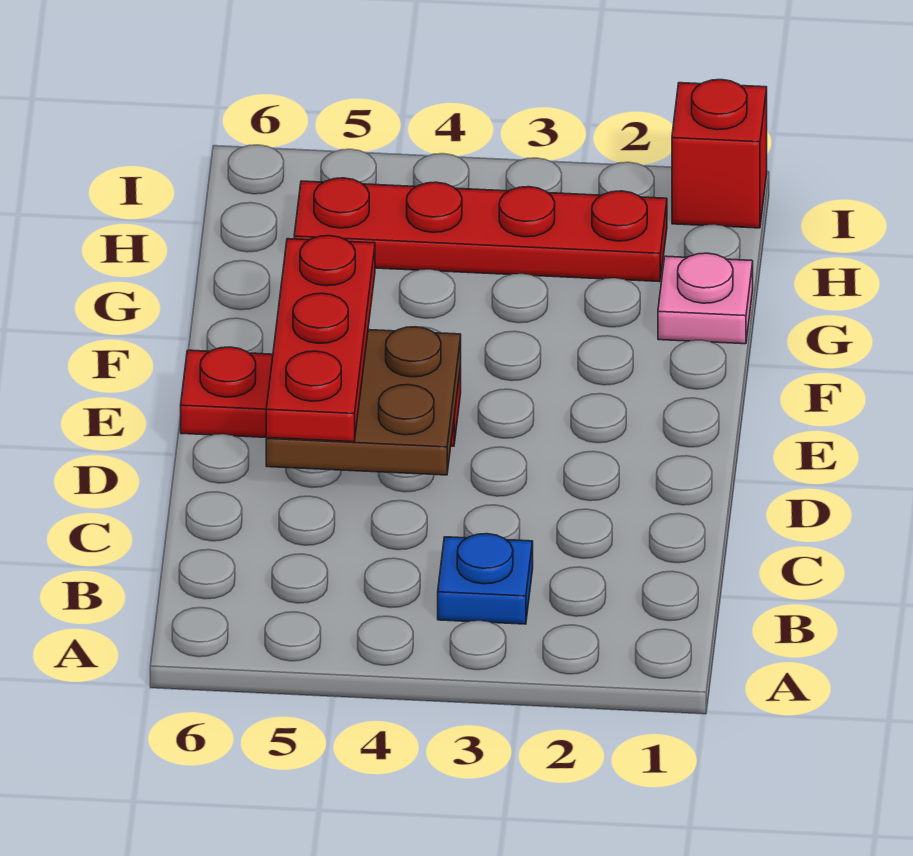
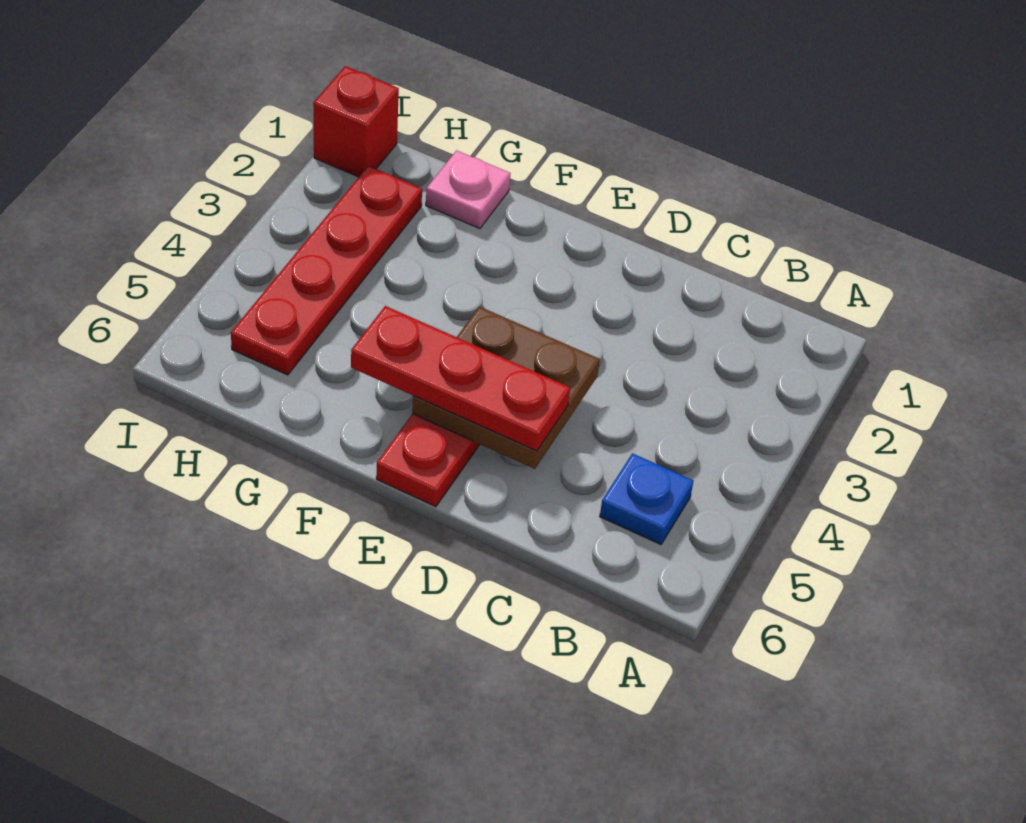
blue 1x1 plate [438,534,533,624] -> blue 1x1 plate moved to [600,453,693,544]

